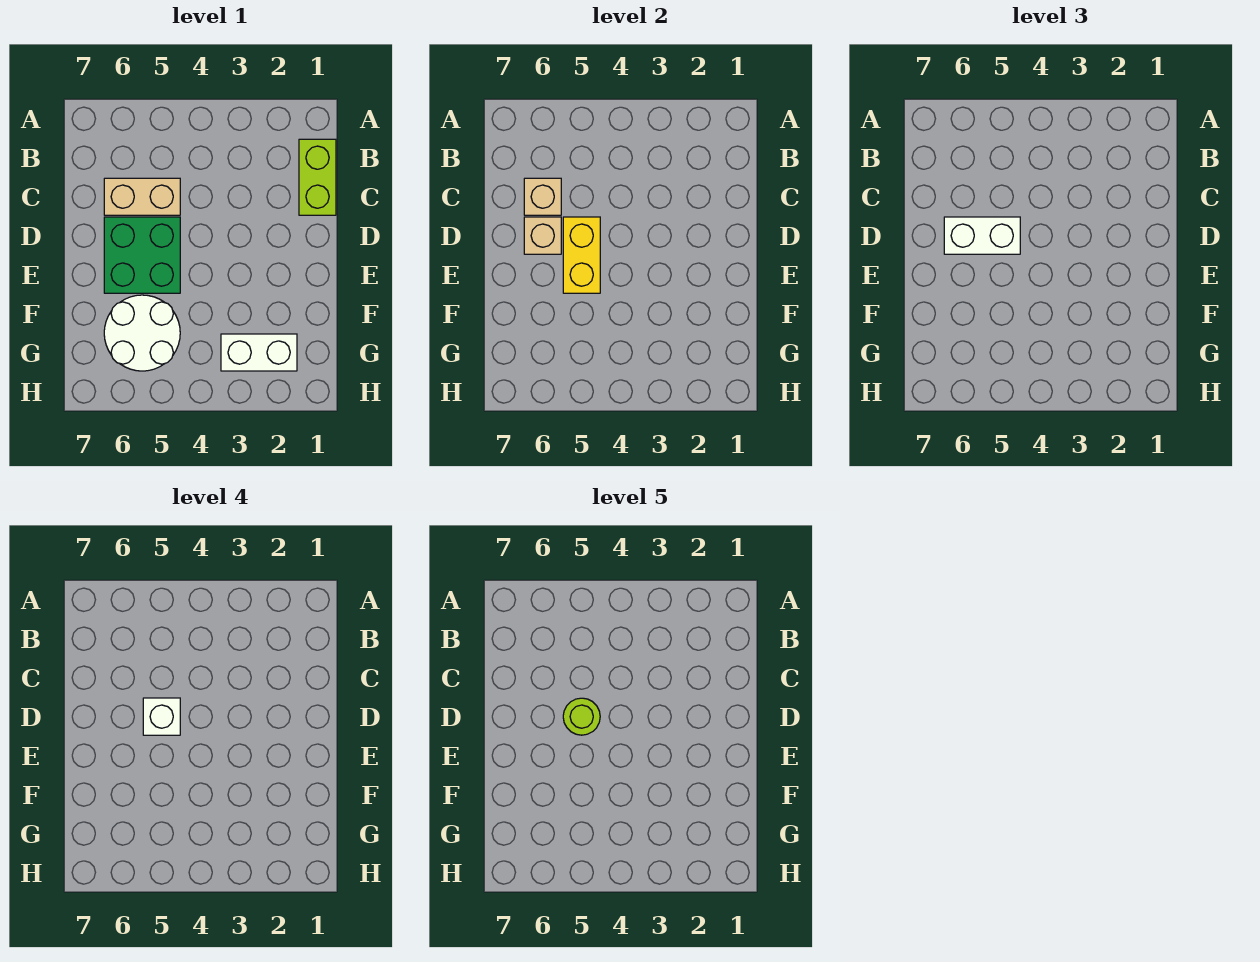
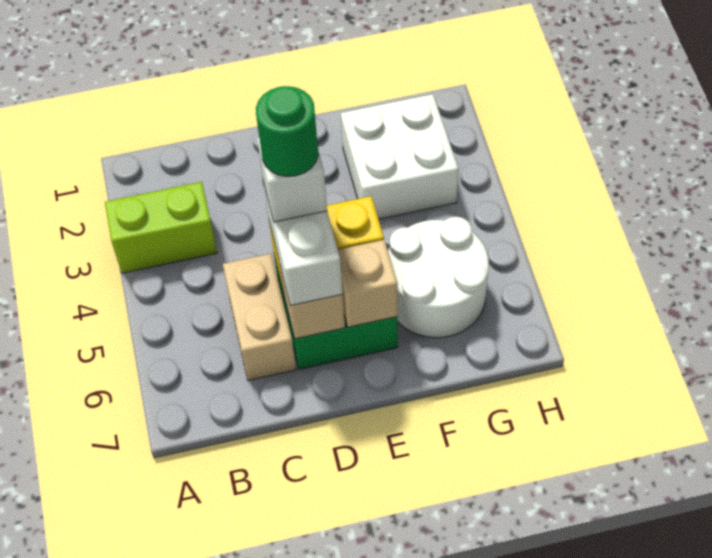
lime 1x2 brick [299,139,336,215] -> lime 1x2 brick moved to [105,182,217,273]
tan 1x1 brick [524,178,561,215] -> tan 1x1 brick moved to [338,240,397,327]
lime 1x1 round brick [563,698,600,735] -> green 1x1 round brick [256,86,318,176]
white 1x2 brick [221,334,297,371] -> white 2x2 brick [341,94,458,219]

